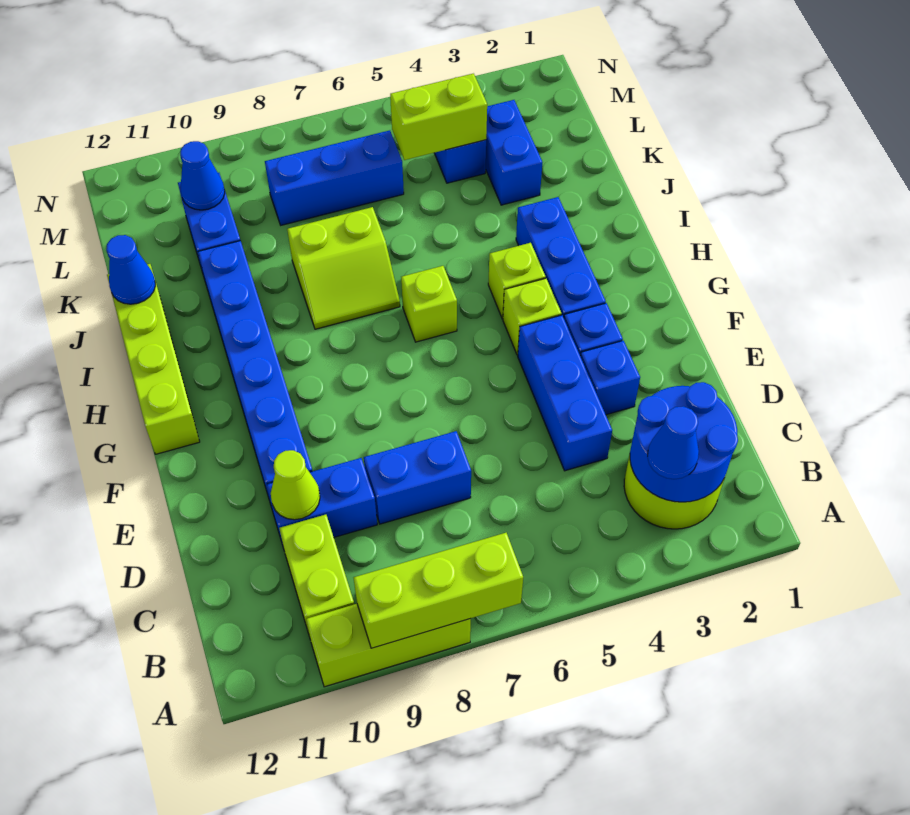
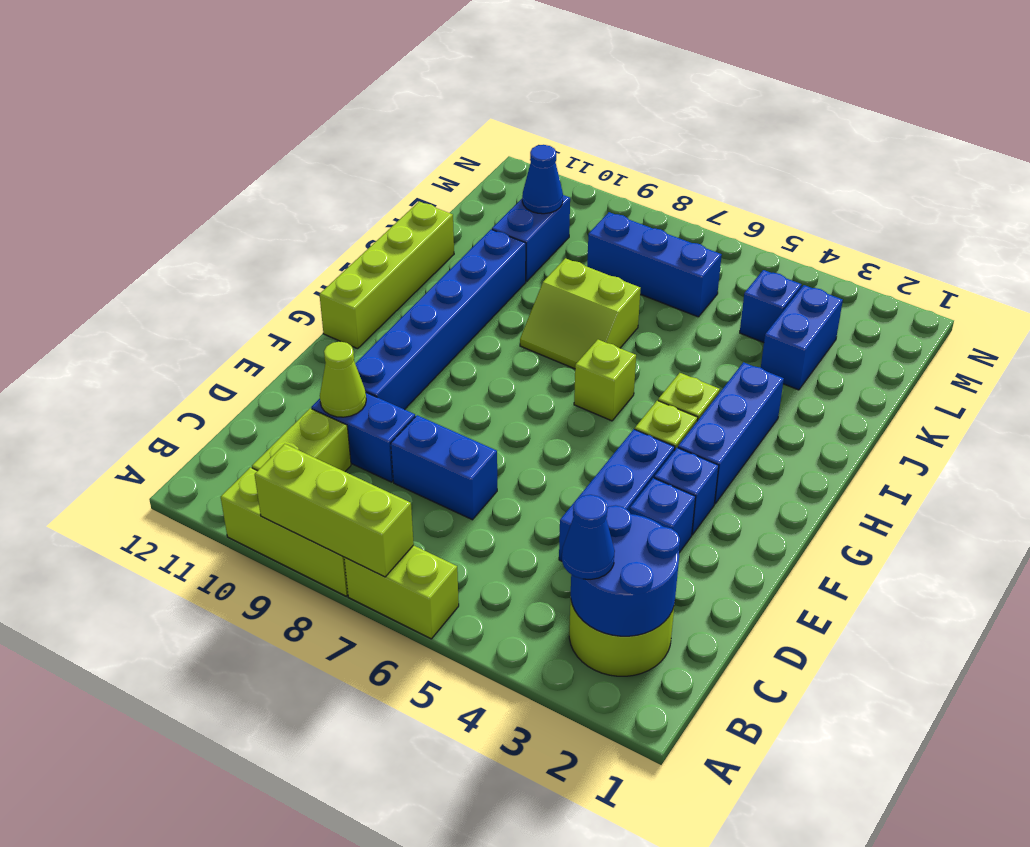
blue 1x1 cone [106,235,155,304] -> none
lime 1x2 brick [390,74,487,160] -> lime 1x2 brick moved to [344,545,459,639]

